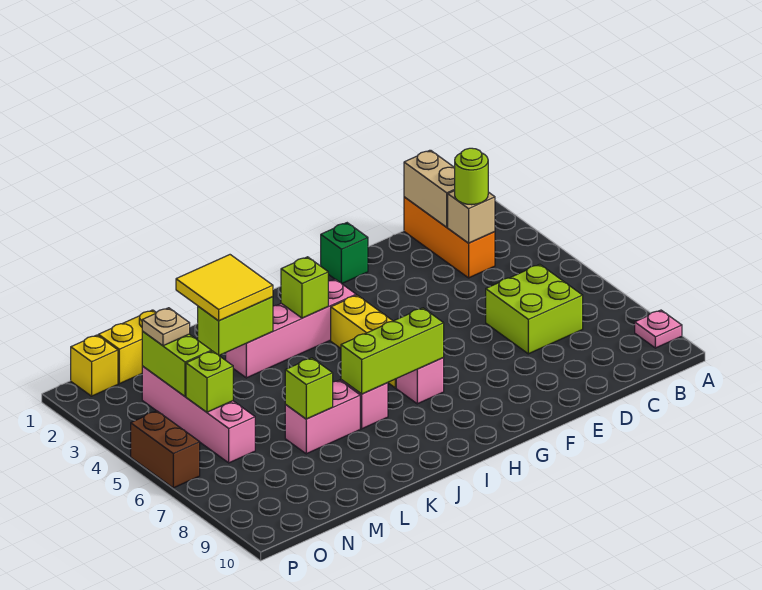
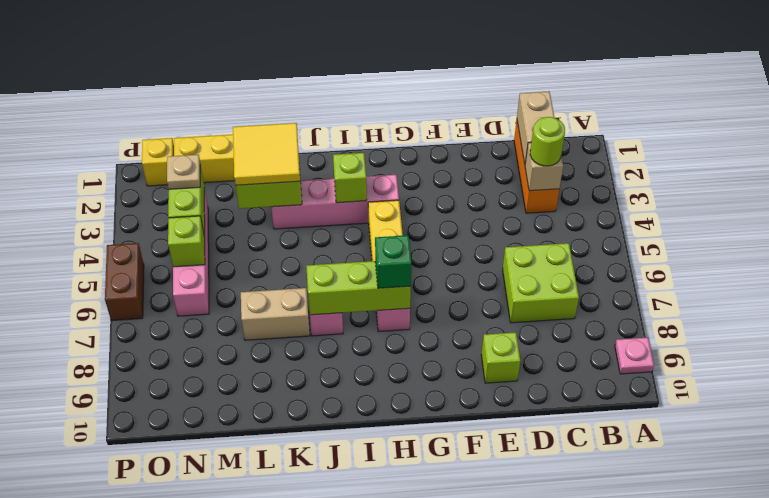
green 1x1 brick [321,223,368,284] -> green 1x1 brick moved to [375,235,411,288]
pink 1x2 brick [285,380,360,454] -> tan 1x2 brick [241,288,310,340]
lime 1x1 brick [285,358,333,419] -> lime 1x1 brick moved to [481,332,520,383]

